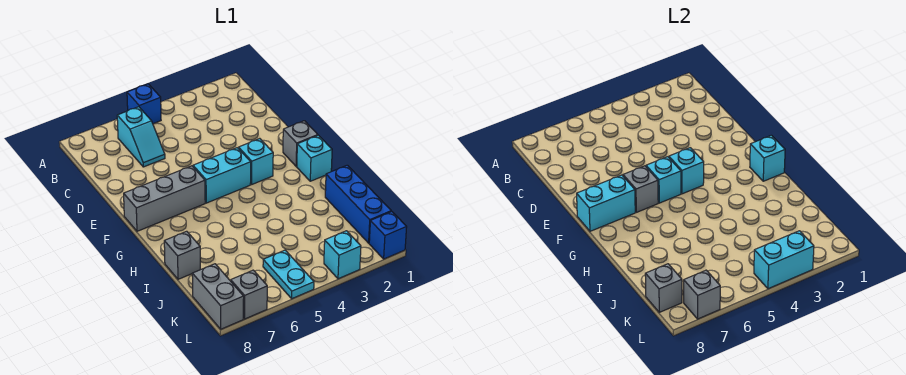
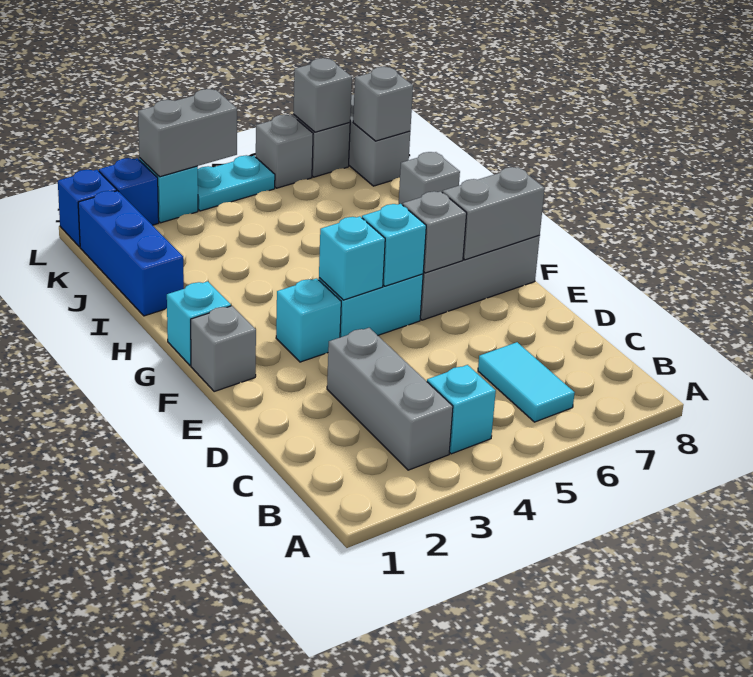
blue 1x1 brick [127,84,161,124] -> blue 1x1 brick moved to [99,158,159,225]
none -> grey 1x3 brick [327,328,453,470]
cyan 1x2 slope [117,107,165,167] -> cyan 1x2 tile [478,342,575,422]
cyan 1x2 brick [577,175,635,231] -> grey 1x2 brick [442,167,545,260]
cyan 1x1 brick [750,135,785,181] -> cyan 1x1 brick moved to [427,365,496,454]
cyan 1x2 plate [263,250,314,299] -> cyan 1x2 plate turned to [198,155,275,211]
cyan 1x2 brick [754,231,814,289] -> grey 1x2 brick [138,89,237,177]
none -> grey 1x1 brick [256,115,313,188]

